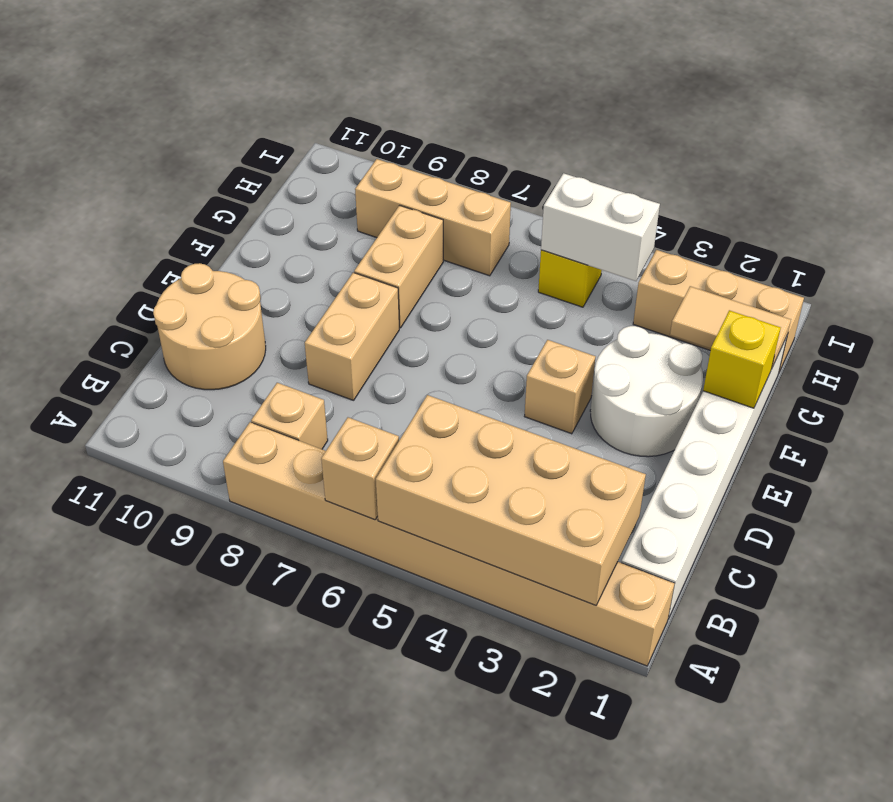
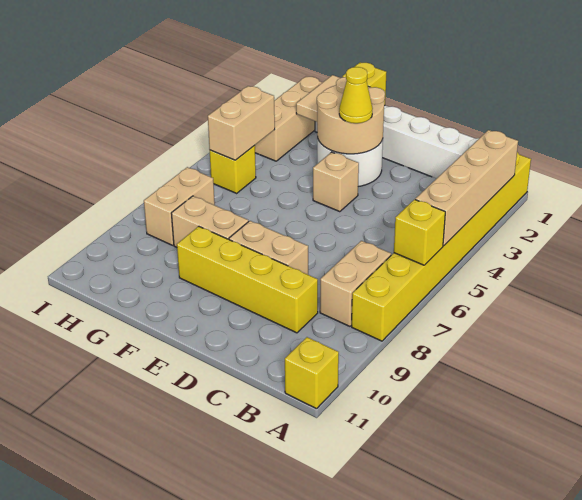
tan 1x8 brick [223,422,675,666] -> yellow 1x8 brick [352,152,531,341]
tan 2x4 brick [376,395,646,605] -> tan 1x4 brick [415,130,518,246]
tan 1x1 brick [321,417,399,520] -> yellow 1x1 brick [394,199,445,265]
none -> yellow 1x1 brick [285,337,339,409]
tan 1x1 brick [251,383,328,449] -> tan 1x2 brick [320,241,391,326]
none -> yellow 1x4 brick [177,226,318,333]
tan 2x2 round brick [153,263,266,390] -> tan 2x2 round brick moved to [317,77,385,154]
none -> yellow 1x1 cone [339,67,373,123]
white 1x2 brick [541,173,660,281] -> tan 1x2 brick [208,86,275,160]
tan 1x3 brick [355,159,511,276] -> tan 1x2 brick [144,167,215,245]

